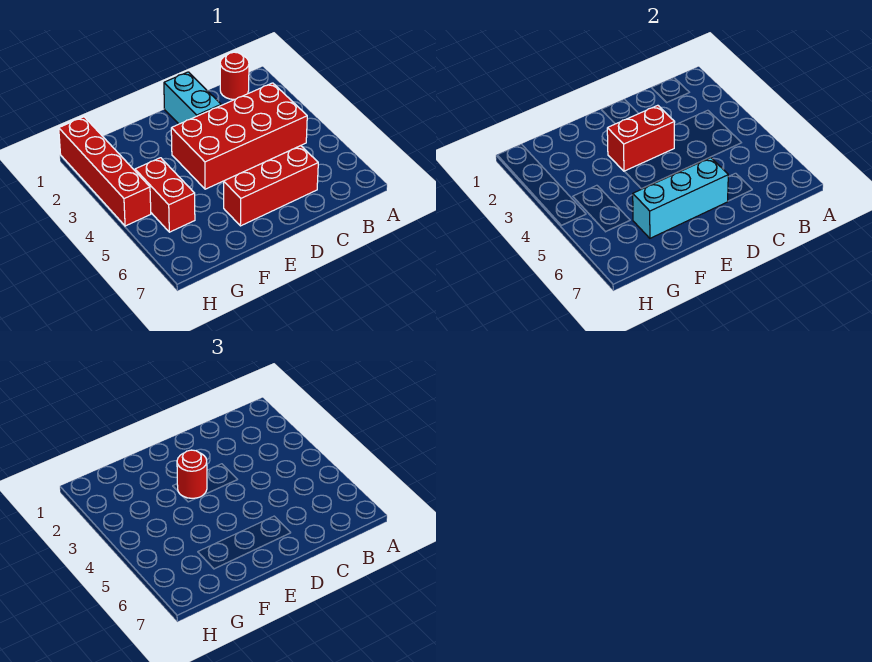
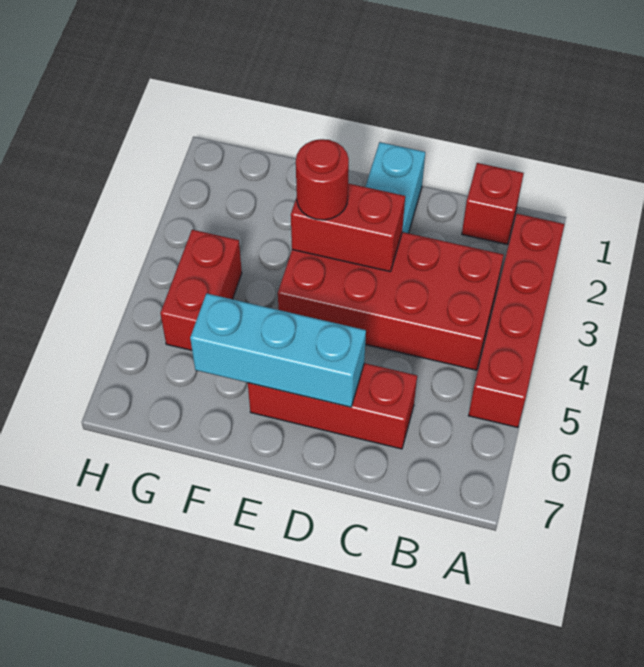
red 1x1 round brick [220,52,249,100] -> red 1x1 brick [462,163,524,245]
red 1x4 brick [59,117,151,226] -> red 1x4 brick moved to [469,214,565,427]

